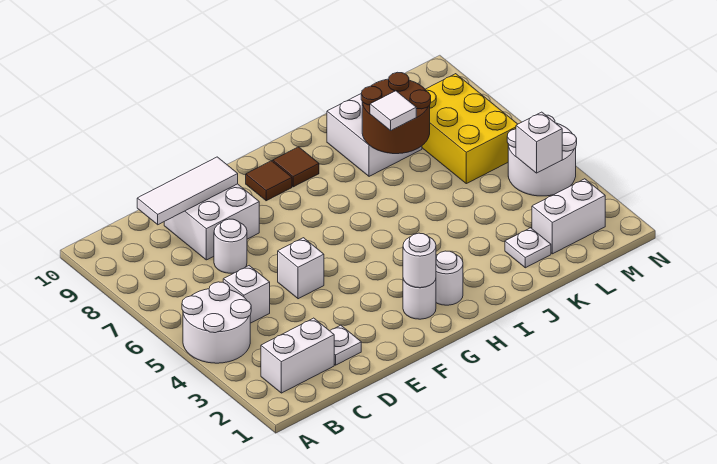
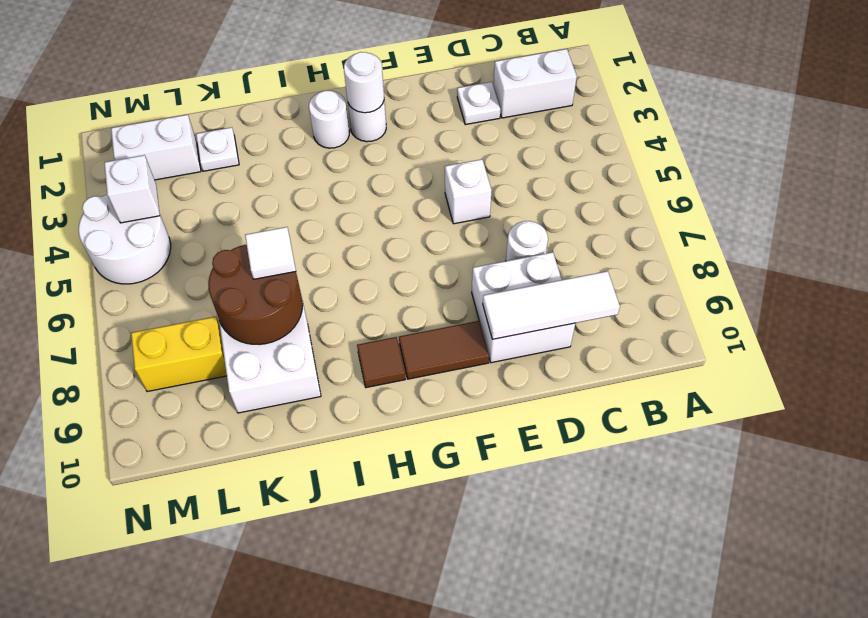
white 2x2 round brick [182,282,251,363] -> none
white 1x1 brick [223,266,270,323] -> none
brown 1x1 tile [246,161,292,201] -> brown 1x2 tile [399,321,489,379]
yellow 2x3 brick [422,74,518,184] -> yellow 1x2 brick [131,317,227,392]

